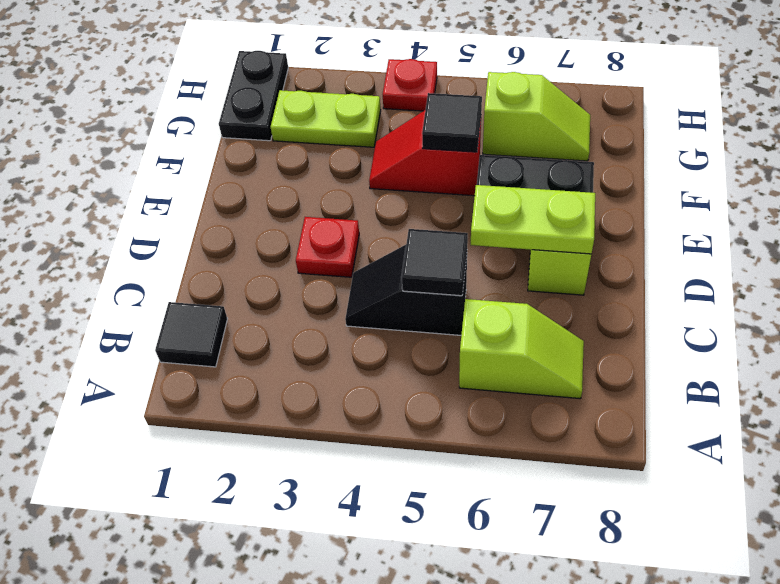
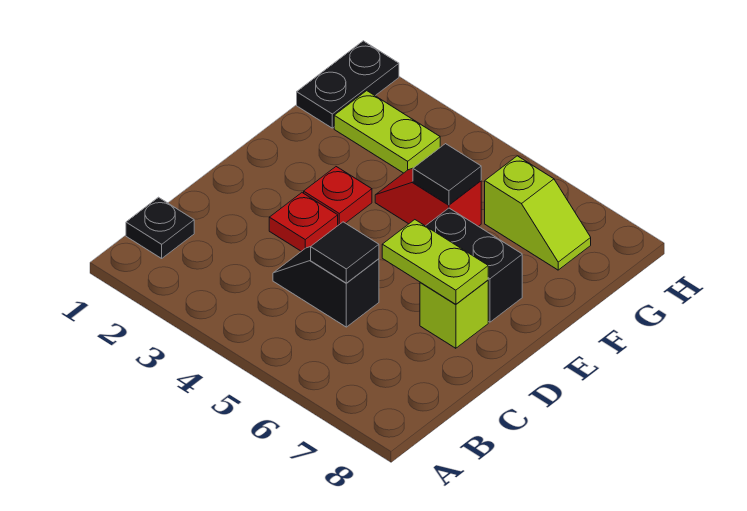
black 1x1 tile [155,302,227,367] -> black 1x1 plate [126,197,194,258]
lime 1x2 slope [459,299,584,399] -> none
red 1x1 plate [383,59,437,111] -> red 1x1 plate moved to [304,167,372,225]

